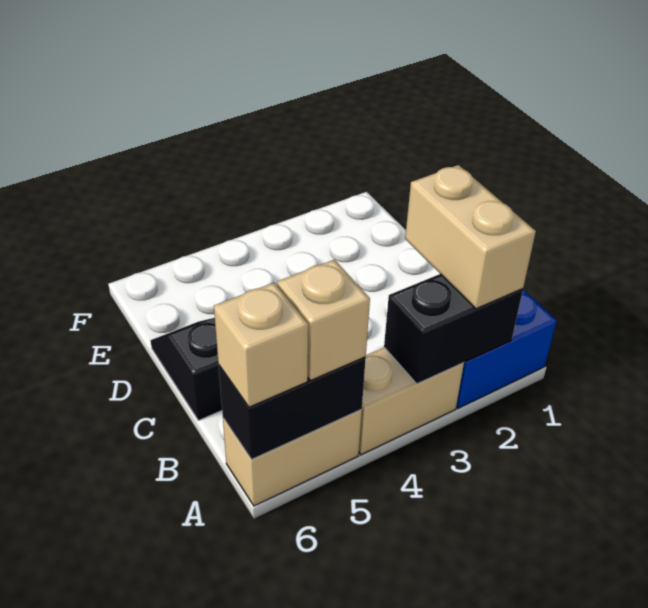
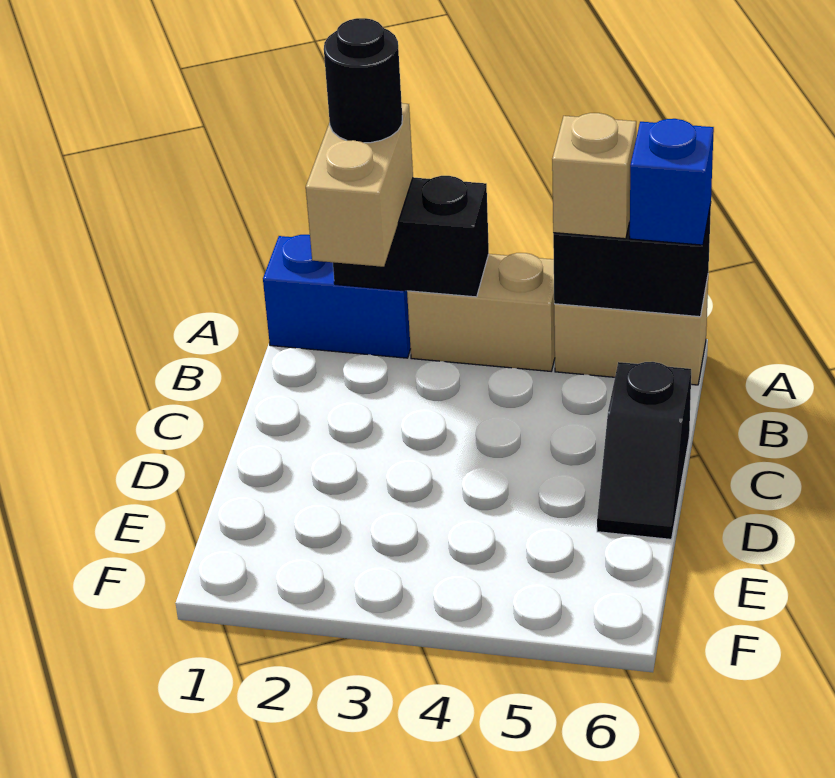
none -> black 1x1 round brick [324,18,402,143]
tan 1x1 brick [214,283,308,407] -> blue 1x1 brick [630,119,714,245]

